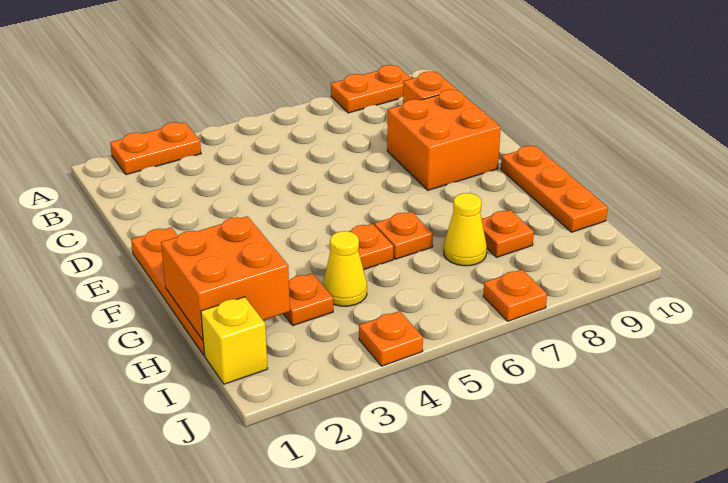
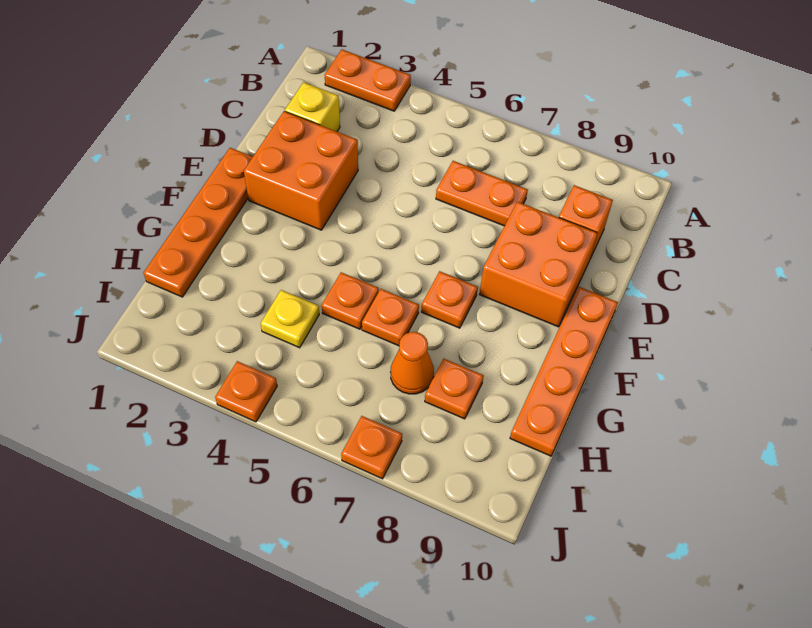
orange 1x2 plate [331,65,412,113] -> orange 1x2 plate moved to [436,161,528,226]
orange 1x3 plate [501,146,608,232] -> orange 1x4 plate [510,287,618,456]
orange 2x2 brick [161,216,290,340] -> orange 2x2 brick moved to [244,111,358,230]
orange 1x1 plate [284,273,333,325] -> orange 1x1 plate moved to [421,271,478,328]
yellow 1x1 cone [323,231,367,306] -> yellow 1x1 plate [261,290,319,348]
yellow 1x1 cone [444,193,487,266] -> orange 1x1 cone [391,332,434,394]
yellow 1x1 brick [201,297,268,384] -> yellow 1x1 brick moved to [285,82,340,132]

